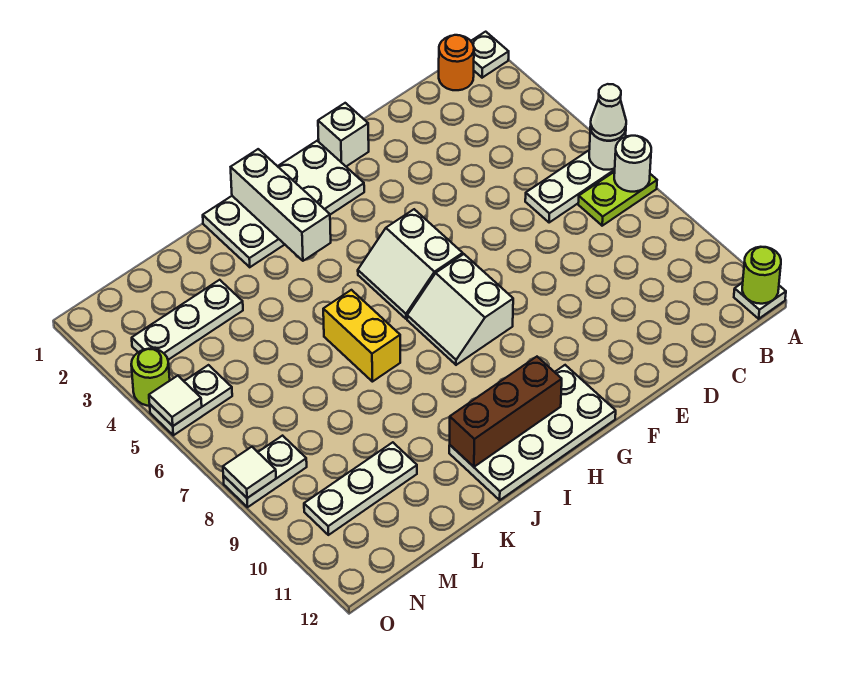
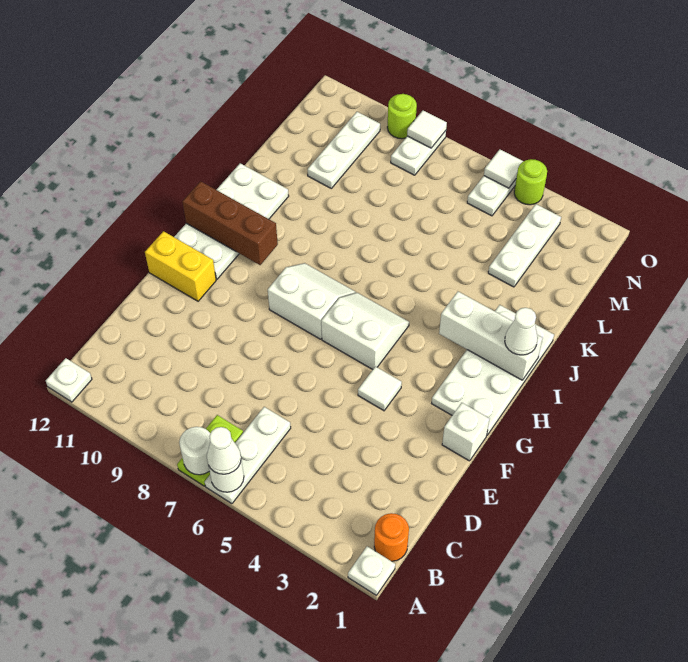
lime 1x1 round brick [742,247,781,304] -> lime 1x1 round brick moved to [387,94,417,139]
none -> white 1x1 tile [358,367,402,411]
brown 1x3 brick [450,357,562,467] -> brown 1x3 brick turned to [182,181,278,265]
none -> white 1x1 cone [505,308,538,355]
yellow 1x2 brick [323,290,400,382] -> yellow 1x2 brick moved to [145,231,216,301]

